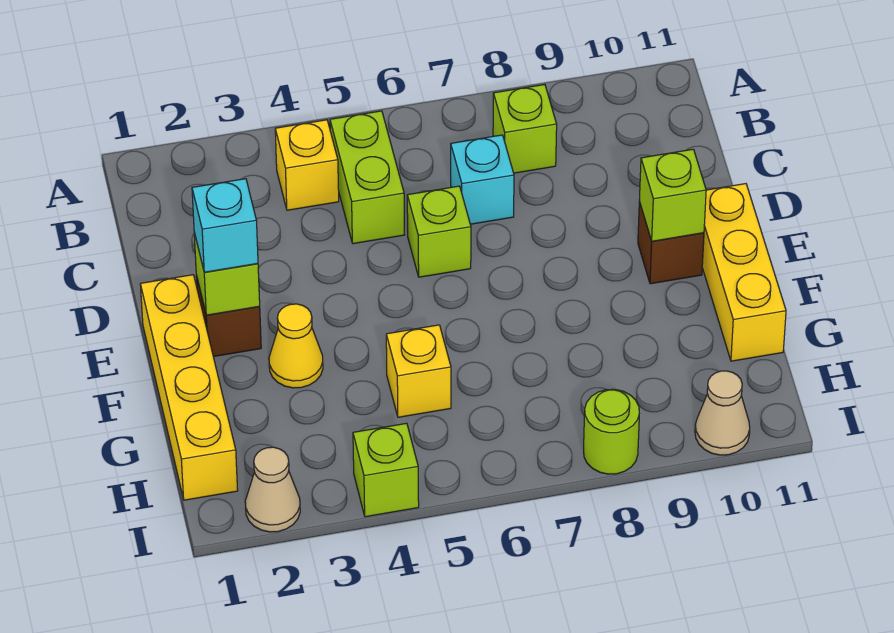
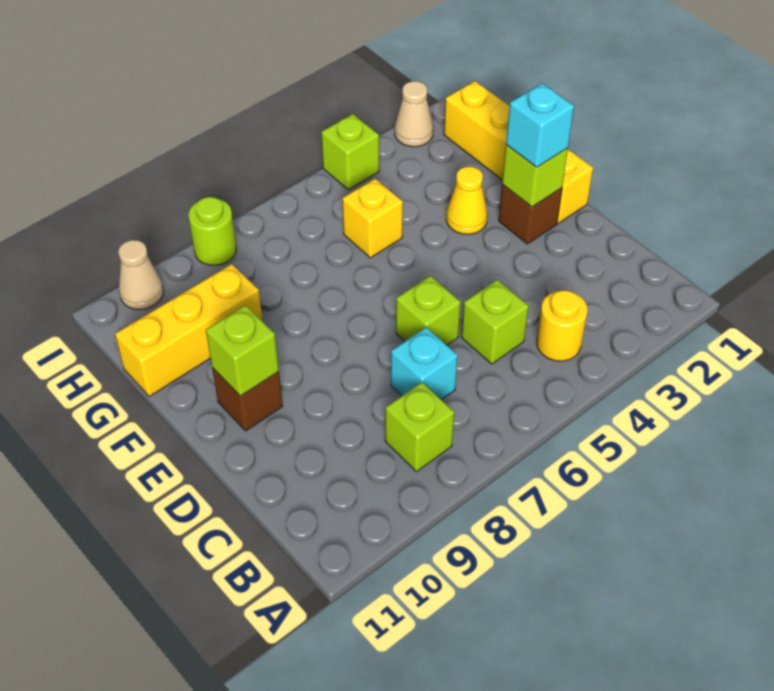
yellow 1x1 brick [275,120,339,210] -> yellow 1x1 round brick [537,291,587,361]
lime 1x2 brick [330,111,405,244] -> lime 1x1 brick [461,280,529,364]
yellow 1x3 brick [702,184,786,361] -> yellow 1x3 brick turned to [115,264,262,396]

